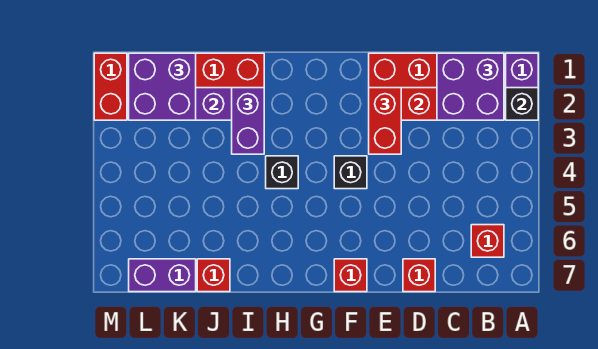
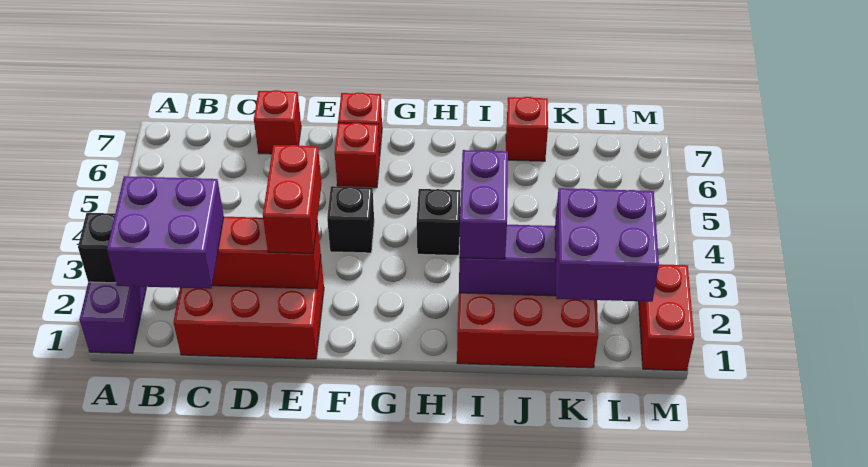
red 1x1 brick [471,225,504,257] -> red 1x1 brick moved to [335,123,380,188]
purple 1x2 brick [129,259,196,292] -> none

